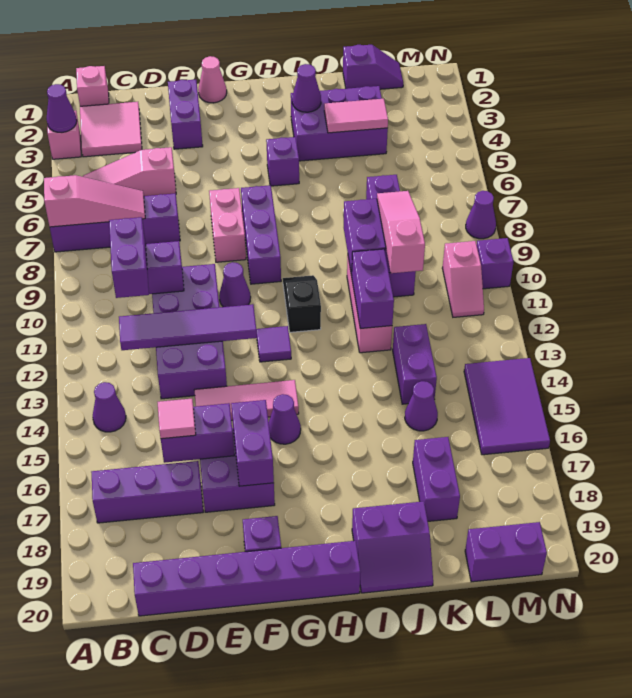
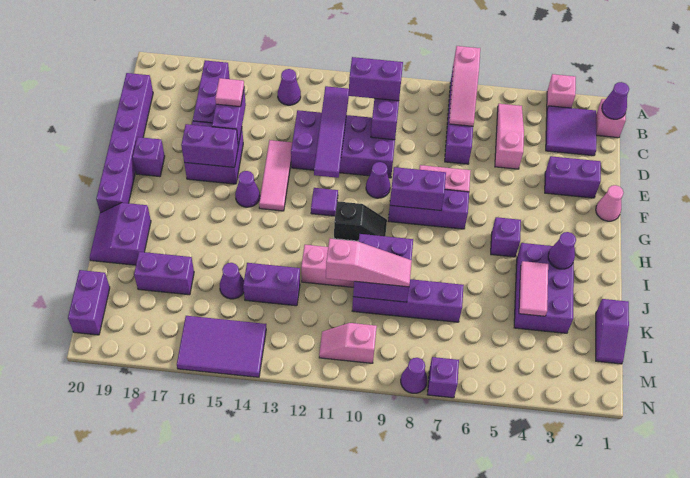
purple 1x1 cone [46,84,77,133] -> purple 1x1 cone moved to [602,82,629,119]
pink 2x2 tile [80,102,142,157] -> purple 2x2 tile [546,106,596,156]
purple 1x2 brick [352,249,394,329] -> purple 1x2 brick moved to [390,167,446,210]
purple 1x1 brick [477,238,513,289] -> purple 1x1 brick moved to [427,357,459,398]

